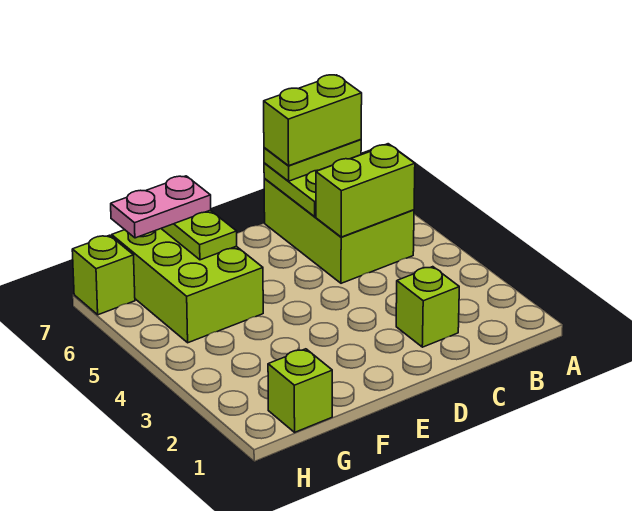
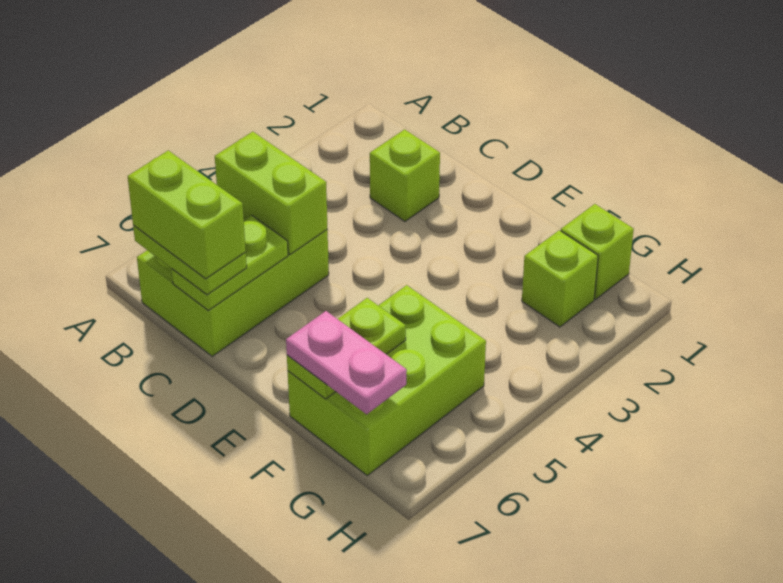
lime 1x1 brick [72,235,135,315] -> lime 1x1 brick moved to [522,230,598,327]

